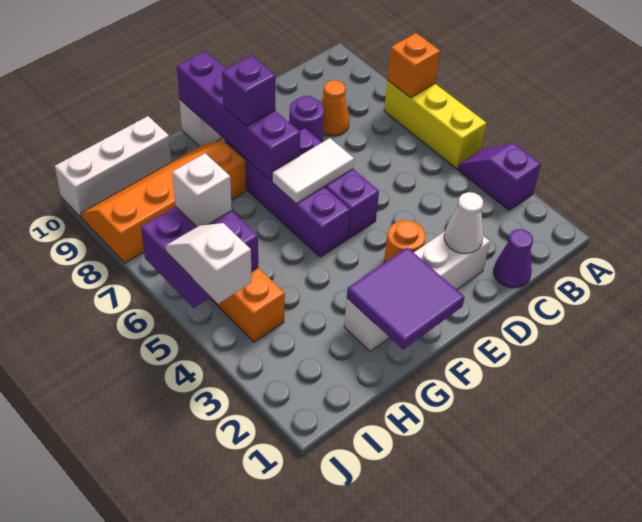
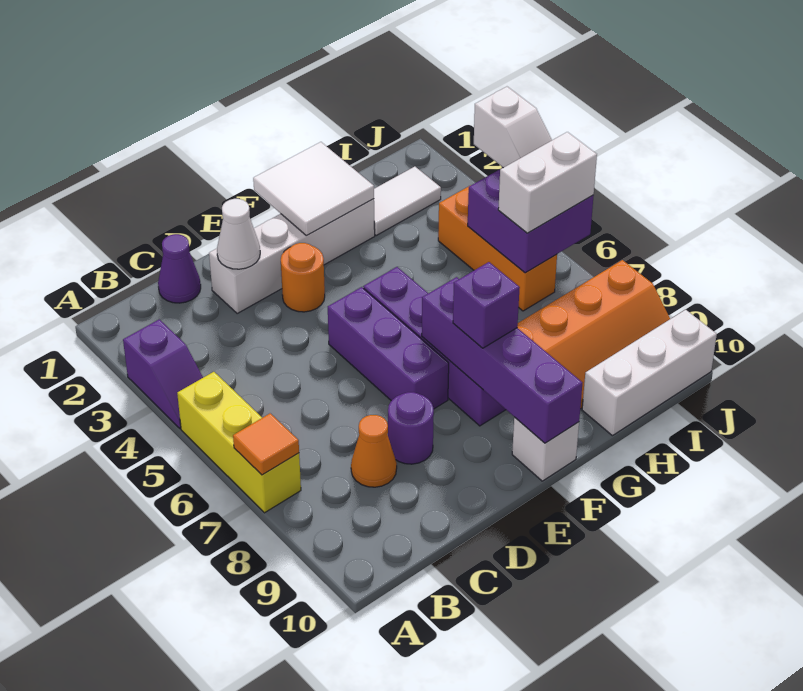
orange 1x1 brick [387,33,440,98] -> orange 1x1 tile [233,413,299,475]
white 1x2 tile [272,138,354,203] -> white 1x2 tile moved to [374,167,441,235]
purple 2x2 tile [347,248,465,349] -> white 2x2 tile [253,142,374,235]
white 1x1 brick [172,153,232,227] -> white 1x2 brick [498,132,597,233]

